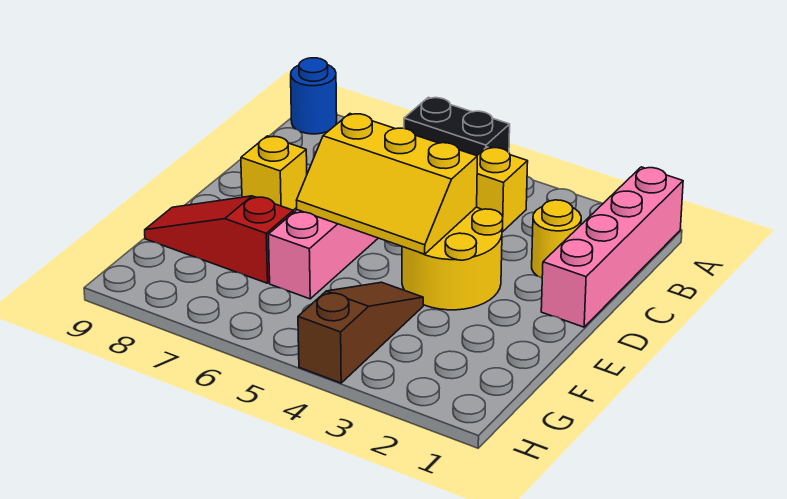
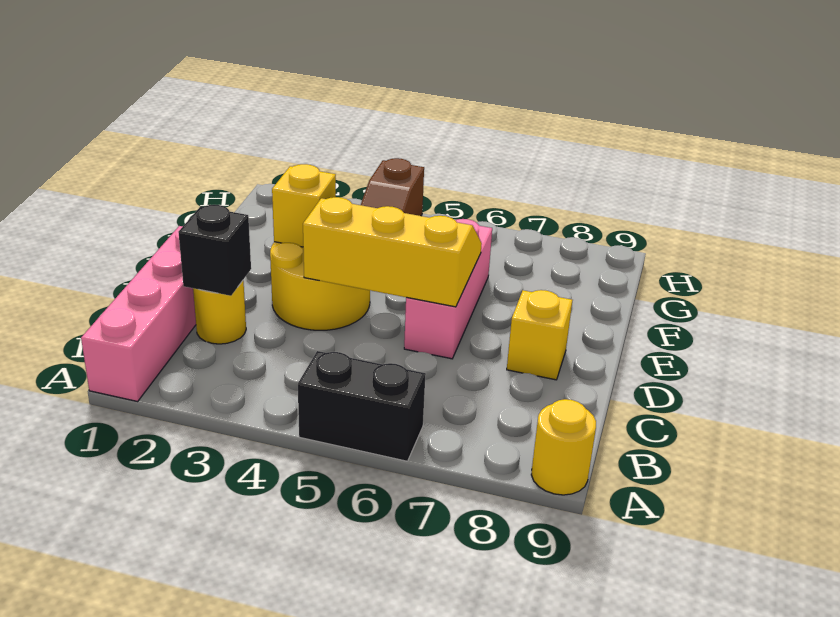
blue 1x1 round brick [291,58,337,134] -> yellow 1x1 round brick [531,399,596,495]
yellow 1x1 brick [477,147,528,232] -> yellow 1x1 brick moved to [272,164,336,247]
none -> black 1x1 brick [178,205,251,296]
red 1x3 slope [145,196,293,283] -> none

